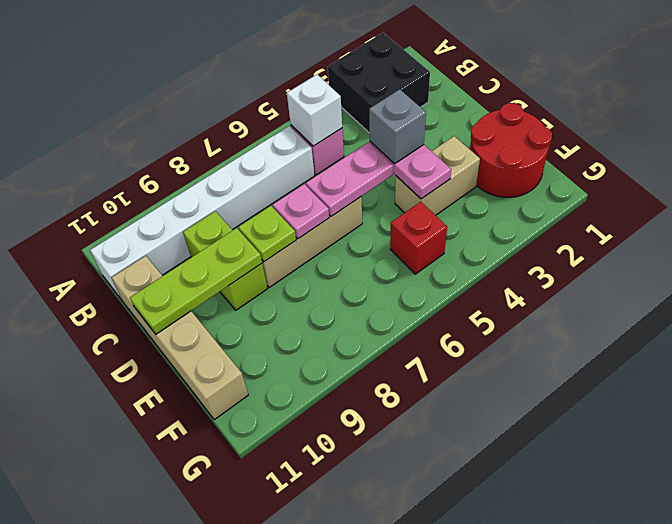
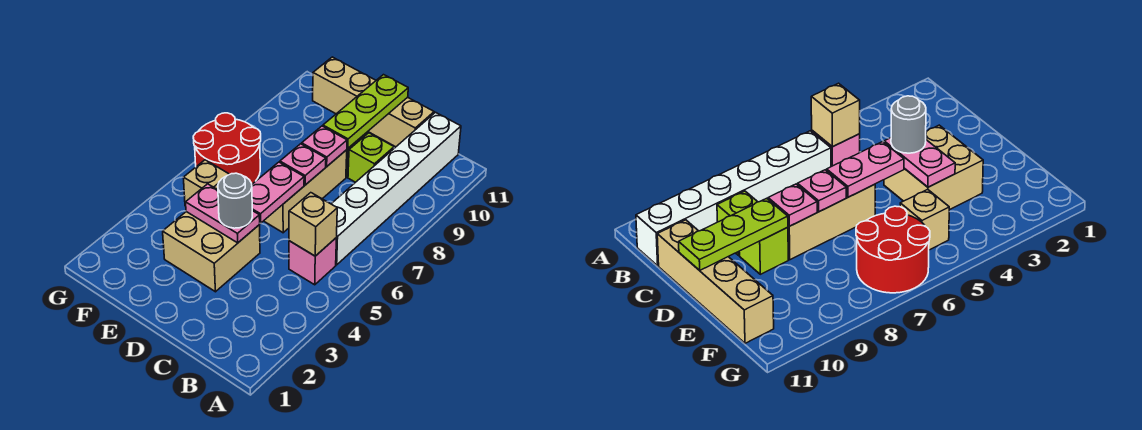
black 2x2 brick [328,33,430,133] -> none
white 1x1 brick [287,75,342,146] -> tan 1x1 brick [289,193,337,256]
grey 1x1 brick [369,89,426,164] -> grey 1x1 round brick [218,173,252,228]
lime 1x1 plate [239,206,296,262] -> pink 1x1 plate [302,126,347,166]
red 2x2 round brick [470,103,552,197] -> red 2x2 round brick moved to [193,113,261,184]
tan 1x2 brick [395,136,480,215] -> tan 2x2 brick [163,212,260,292]
red 1x1 brick [390,202,447,274] -> tan 1x1 brick [183,160,229,206]

